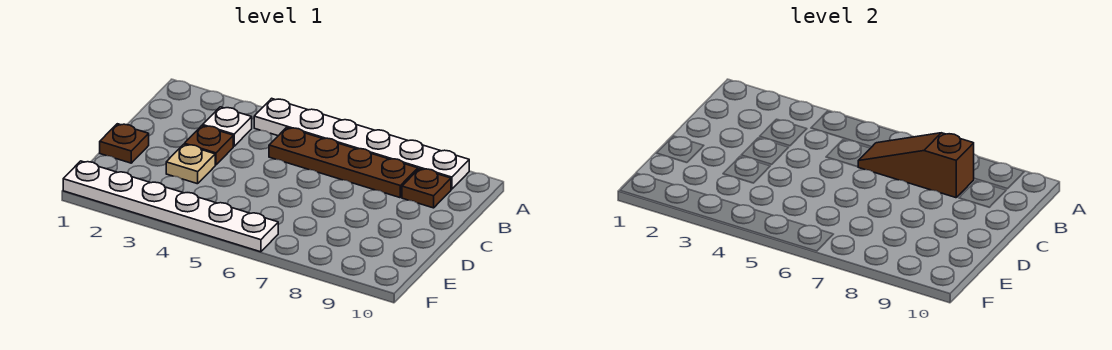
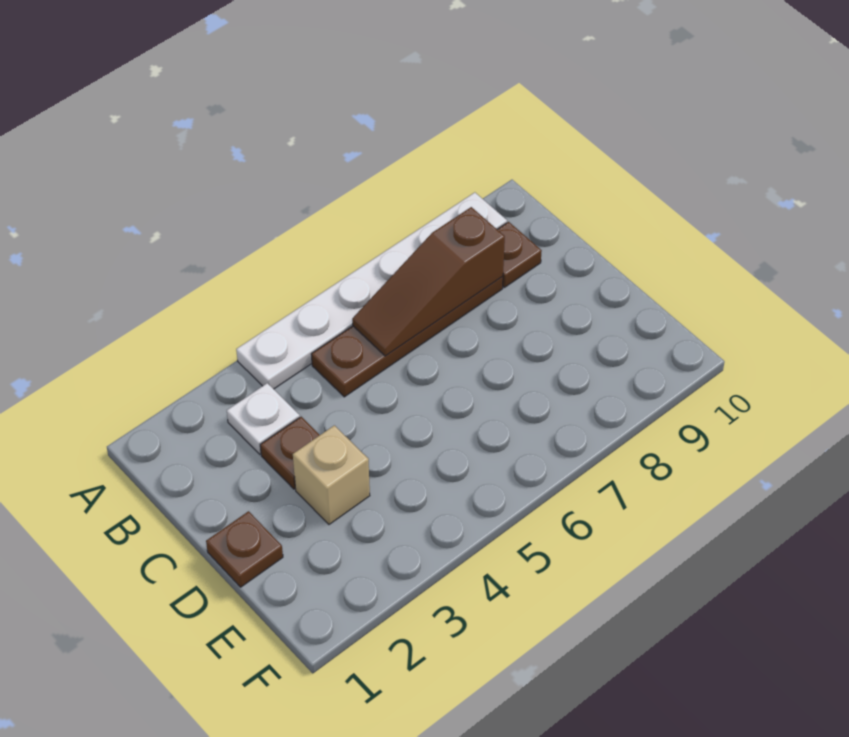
tan 1x1 plate [166,144,215,184] -> tan 1x1 brick [293,425,370,524]
white 1x6 plate [63,161,278,252] -> none

